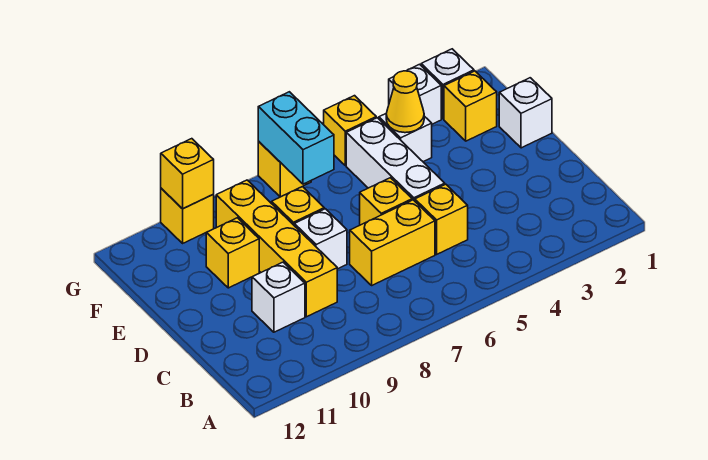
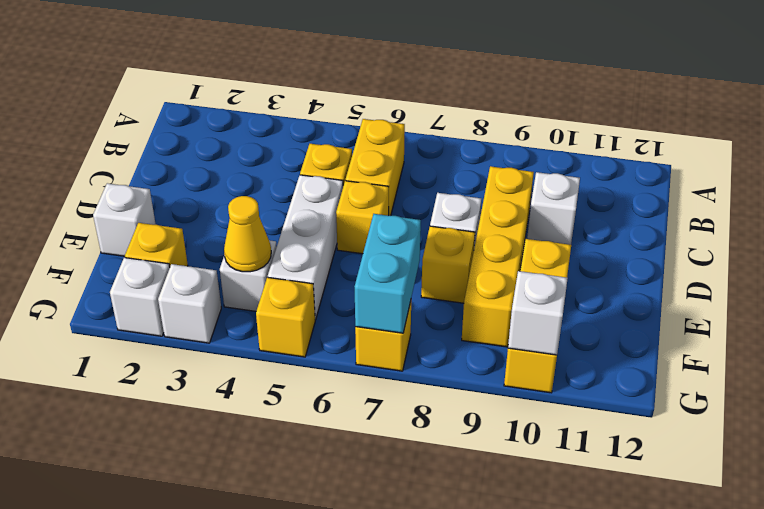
yellow 1x2 brick [350,200,435,285] -> yellow 1x2 brick turned to [346,119,405,216]
yellow 1x1 brick [161,139,214,209] -> white 1x1 brick [508,271,568,355]

